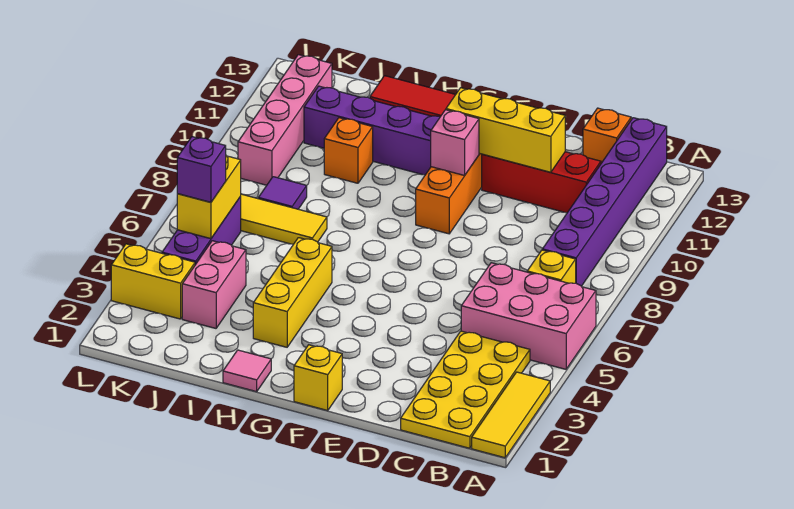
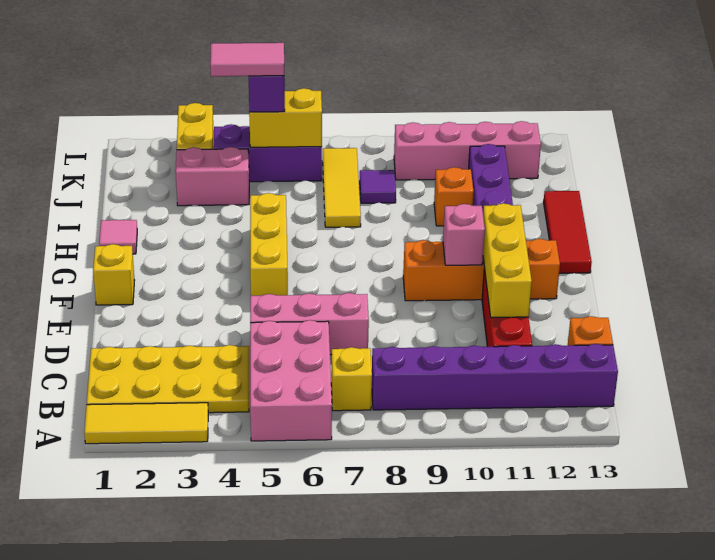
none -> pink 1x3 brick [250,293,369,355]
yellow 1x3 brick [253,238,332,347] -> yellow 1x3 brick turned to [250,193,288,296]
none -> pink 1x2 tile [210,43,284,76]

